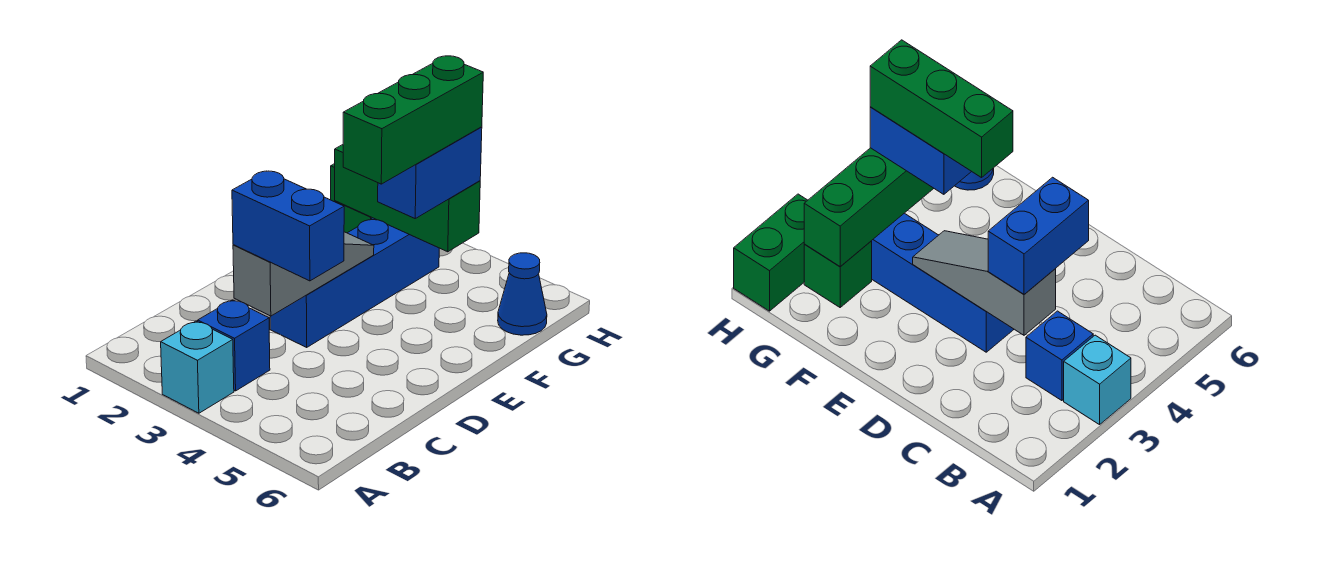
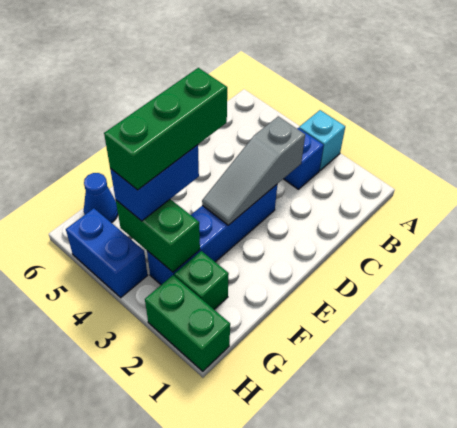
blue 1x2 brick [232,171,344,281] -> blue 1x2 brick moved to [66,208,148,298]
green 1x3 brick [335,145,480,252] -> green 1x2 brick [116,199,200,272]

